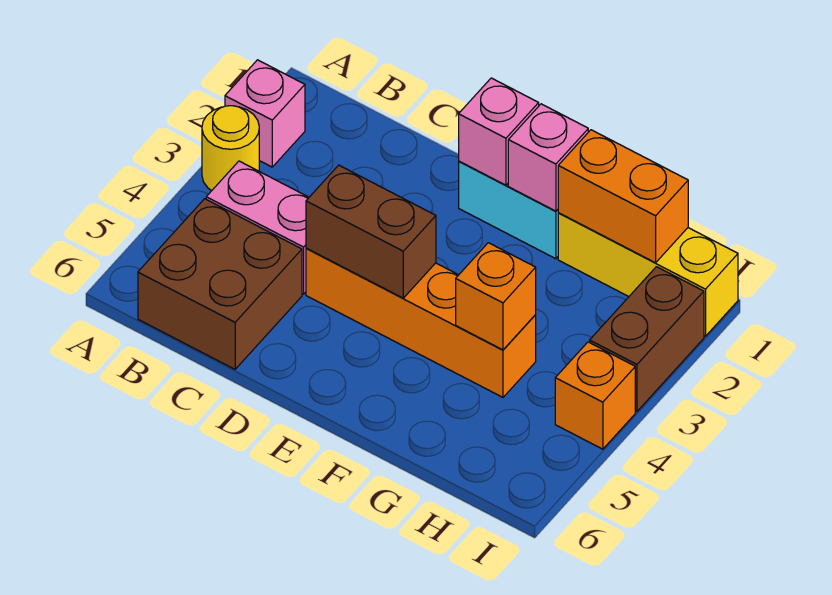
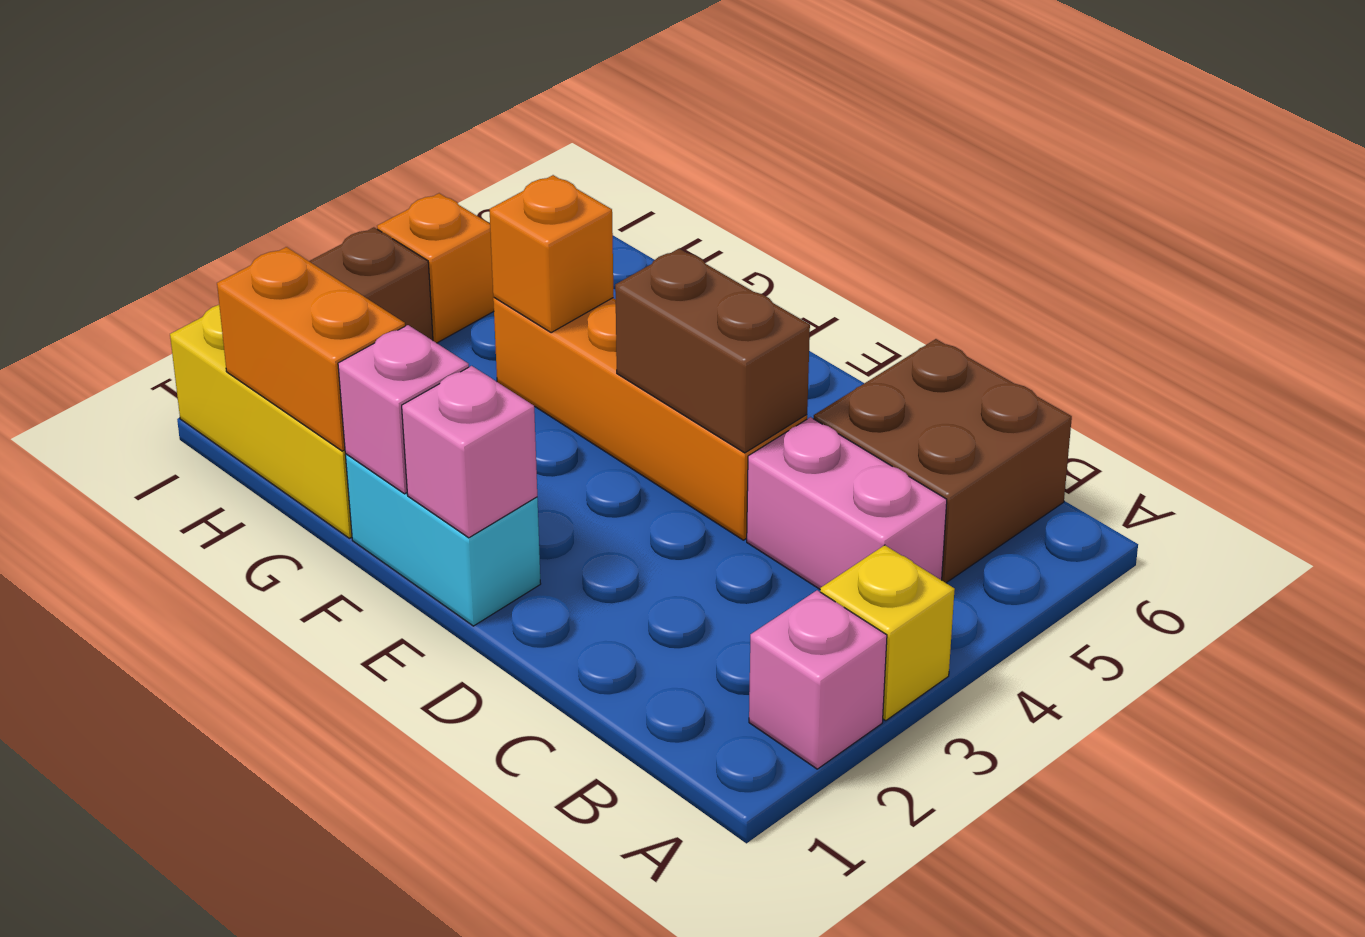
yellow 1x1 round brick [202,106,259,191] -> yellow 1x1 brick [820,545,955,721]

